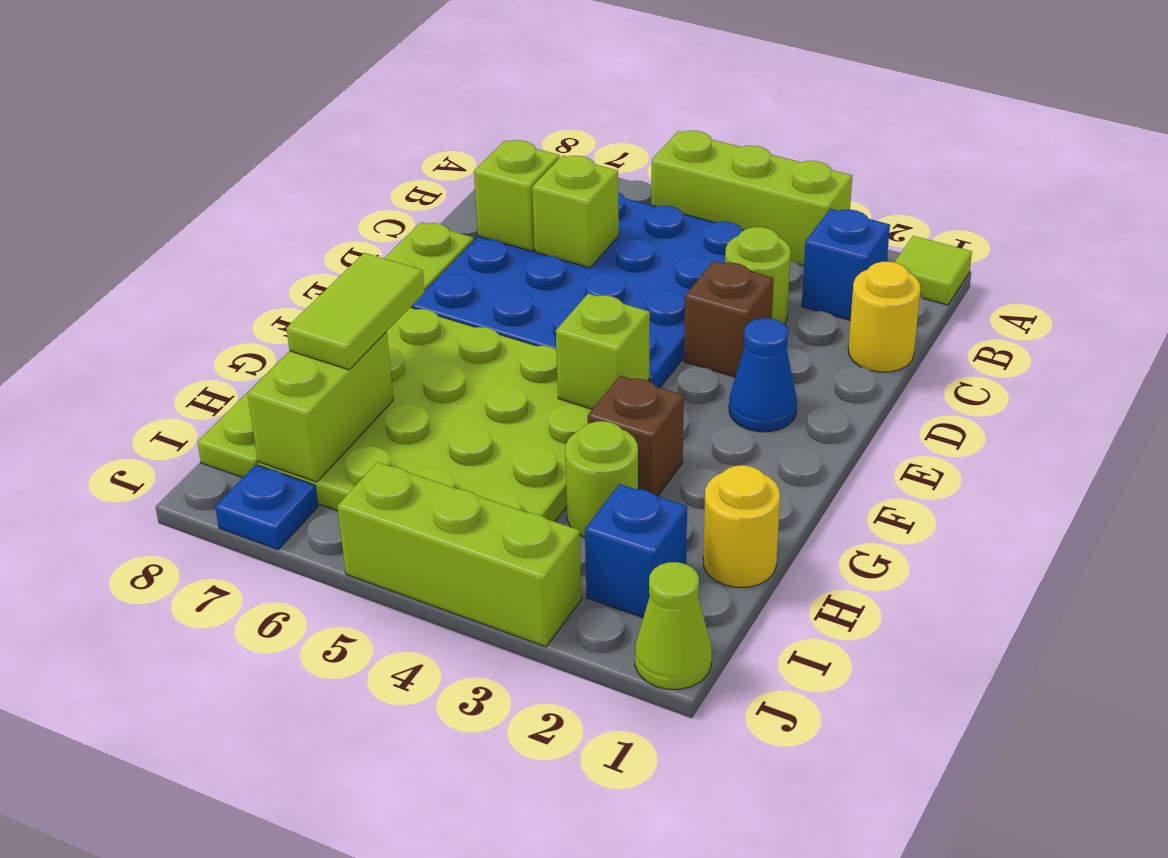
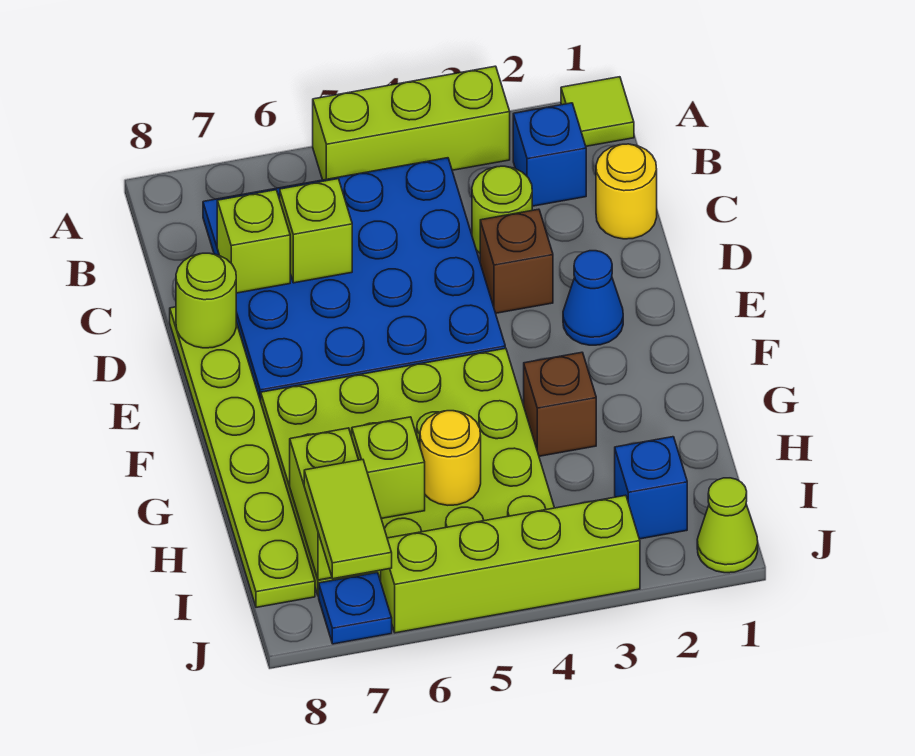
lime 1x1 brick [556,294,650,409] -> lime 1x1 brick moved to [352,417,425,519]
lime 1x2 tile [287,253,424,370] -> lime 1x2 tile moved to [304,460,392,579]
yellow 1x1 round brick [703,465,780,587] -> yellow 1x1 round brick moved to [420,411,481,505]
lime 1x1 round brick [565,421,638,537] -> lime 1x1 round brick moved to [176,253,236,348]
lime 1x3 brick [337,462,581,647] -> lime 1x4 brick [381,495,640,633]

